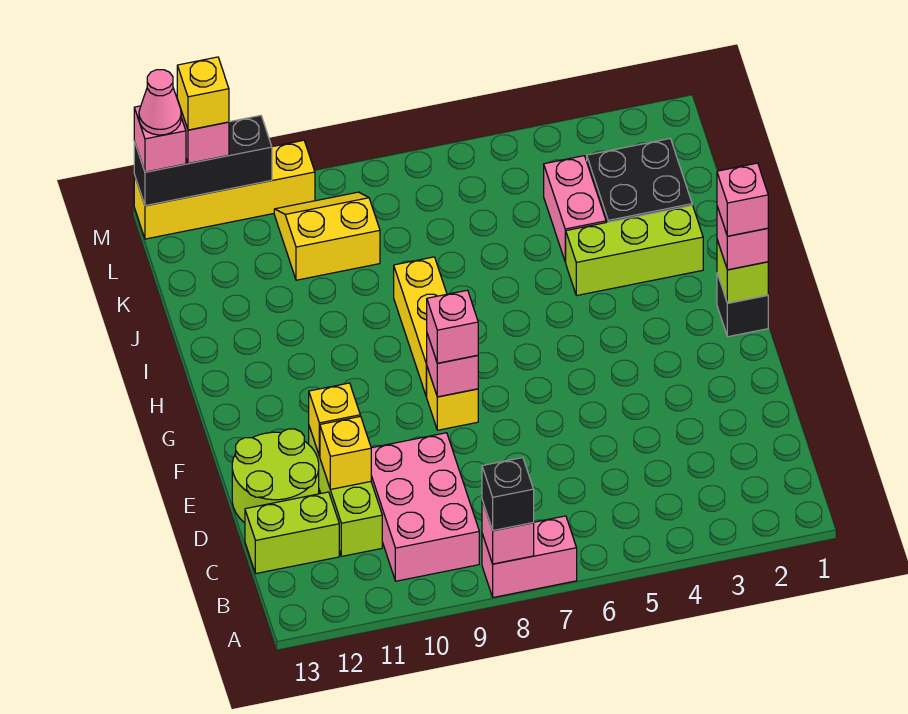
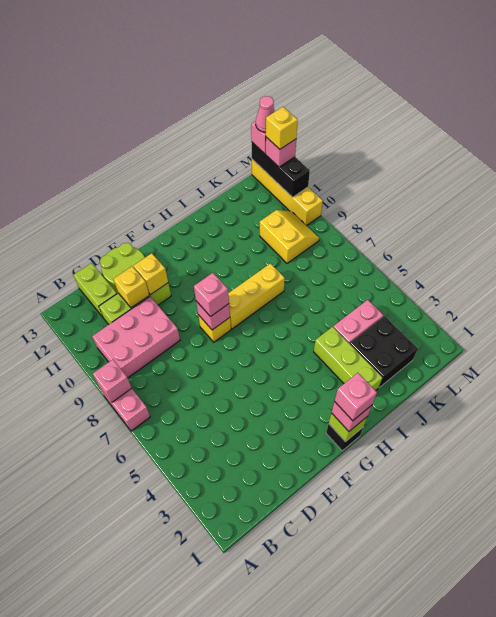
black 1x1 brick [482,458,534,531] -> none

